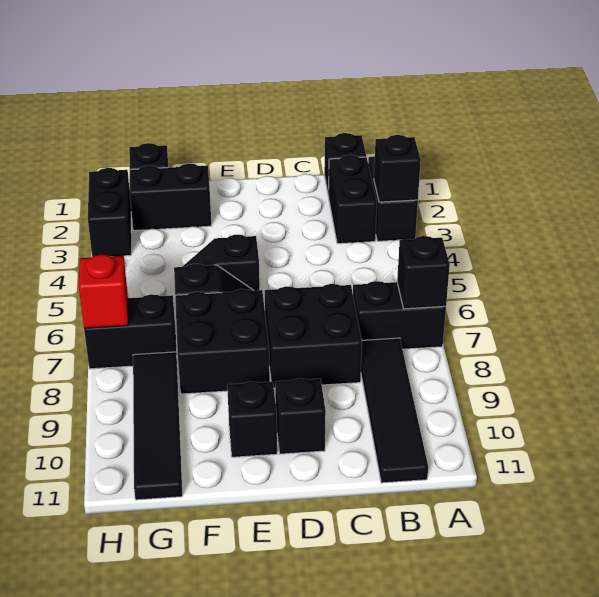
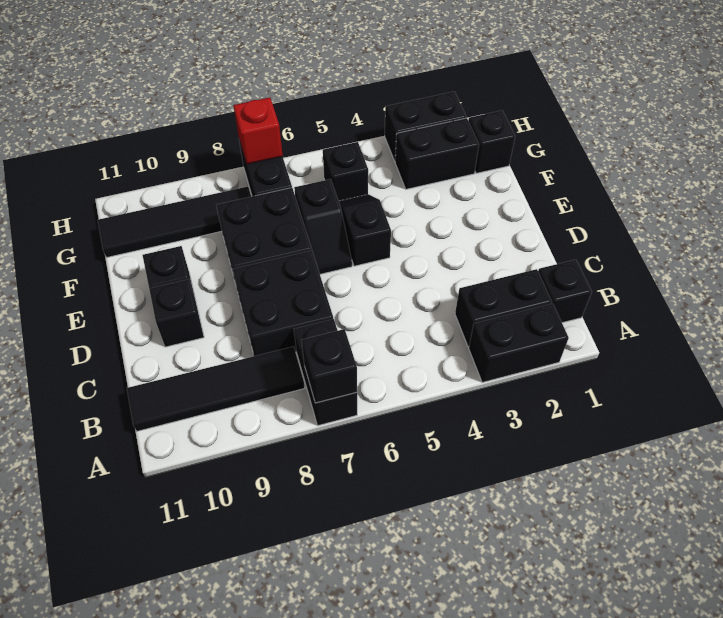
black 1x1 brick [374,135,421,202] -> black 1x1 brick moved to [323,142,368,201]
black 1x2 brick [130,164,212,231] -> black 1x2 brick turned to [395,118,479,189]

